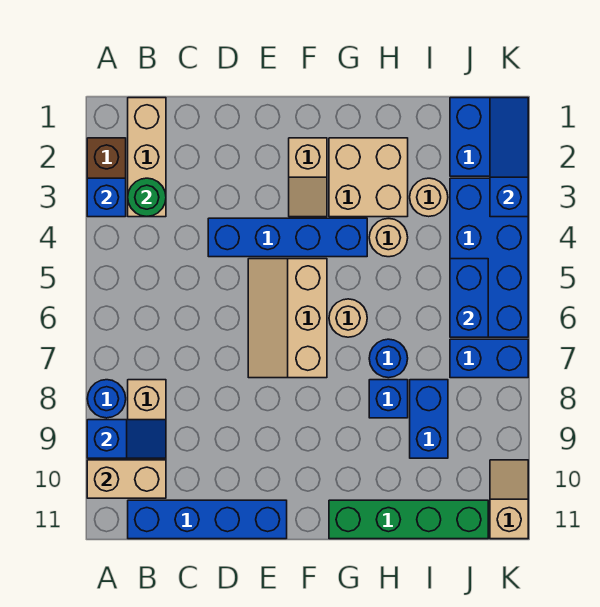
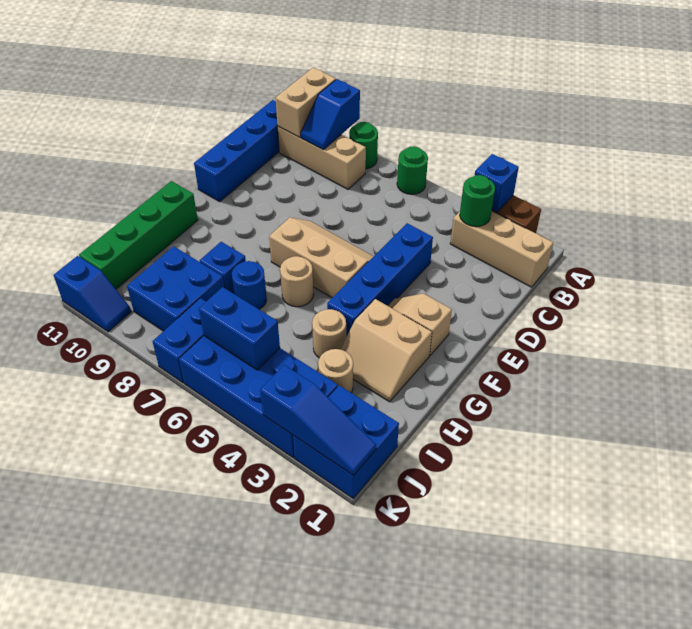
none -> green 1x1 round brick [397,146,428,194]
blue 1x1 round brick [87,380,126,418] -> green 1x1 round brick [349,122,378,169]
tan 2x2 brick [329,138,408,217] -> tan 2x2 slope [340,299,432,402]
blue 1x2 brick [410,380,448,458] -> blue 2x2 brick [127,246,224,331]
tan 1x2 slope [490,460,528,539] -> blue 1x2 slope [54,256,131,332]

